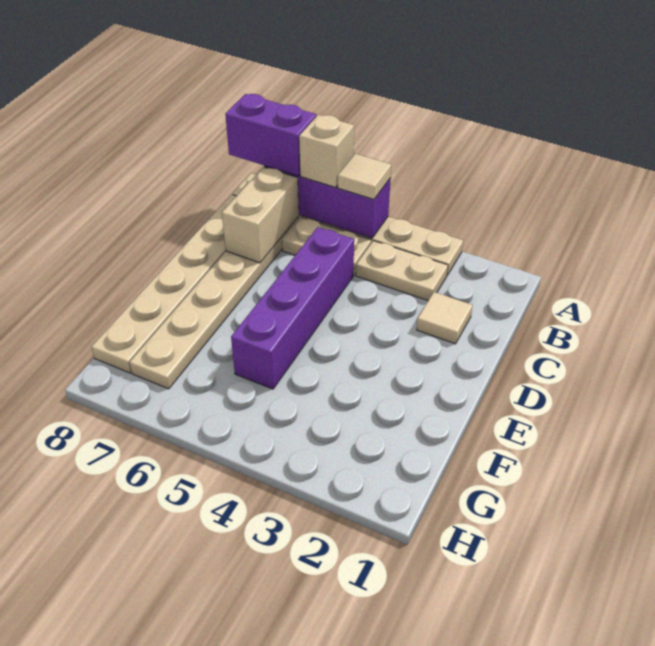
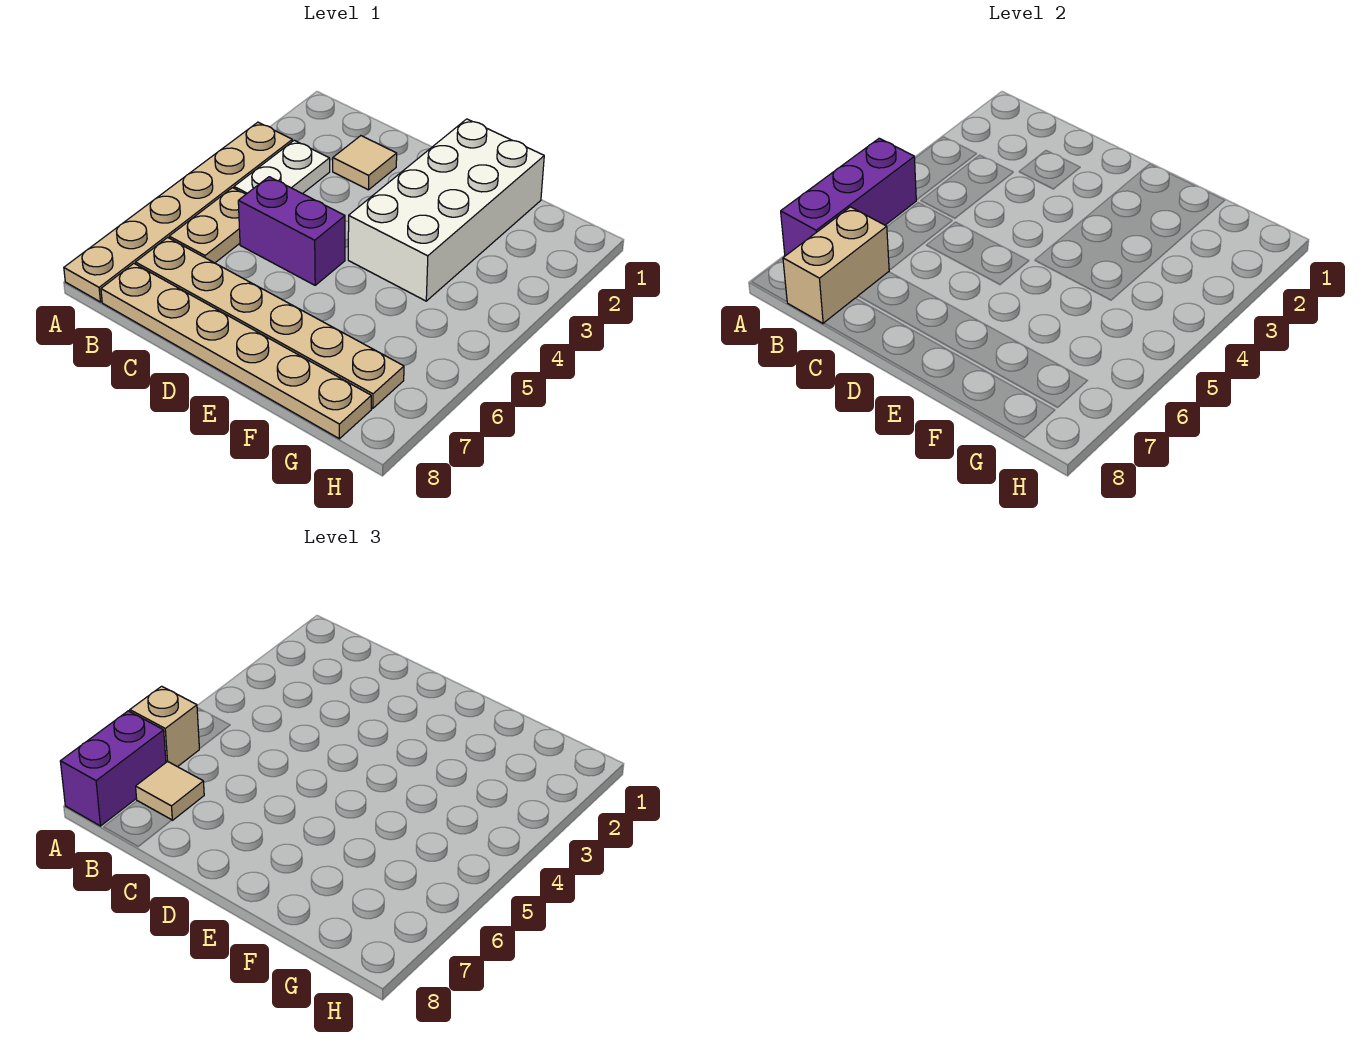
tan 1x1 tile [338,154,391,200] -> tan 1x1 tile moved to [136,761,204,820]
tan 1x2 plate [356,241,448,301] -> white 1x2 plate [234,140,330,194]
tan 1x2 brick [222,167,299,263] -> tan 1x2 brick turned to [783,207,889,323]
purple 1x4 brick [231,227,354,389] -> purple 1x2 brick [238,177,345,285]
none -> white 2x4 brick [348,119,544,301]

